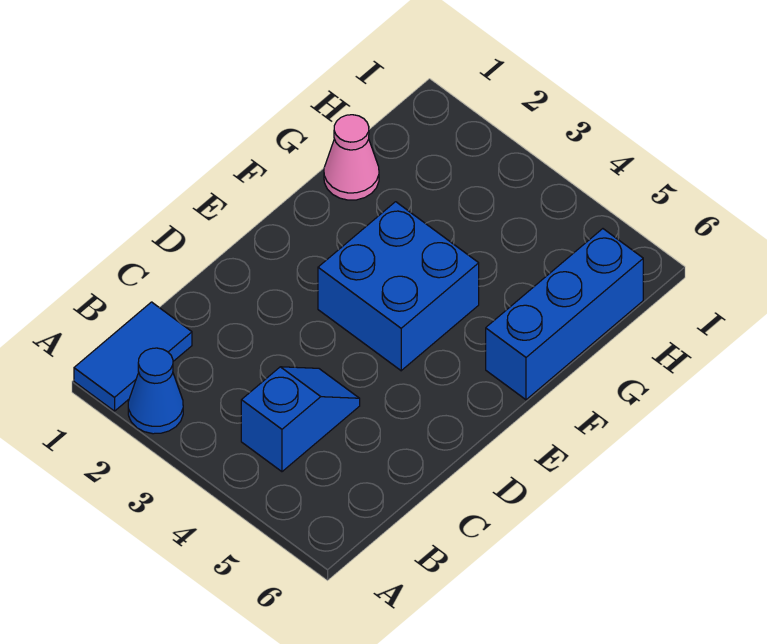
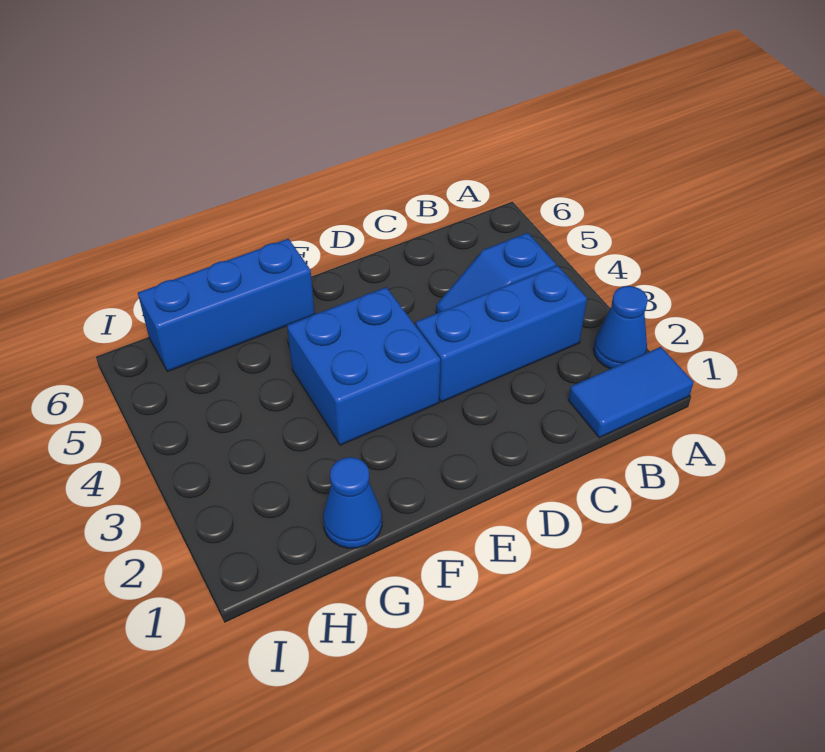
none -> blue 1x3 brick [416,265,587,402]
pink 1x1 cone [324,115,379,200] -> blue 1x1 cone [323,457,382,548]

